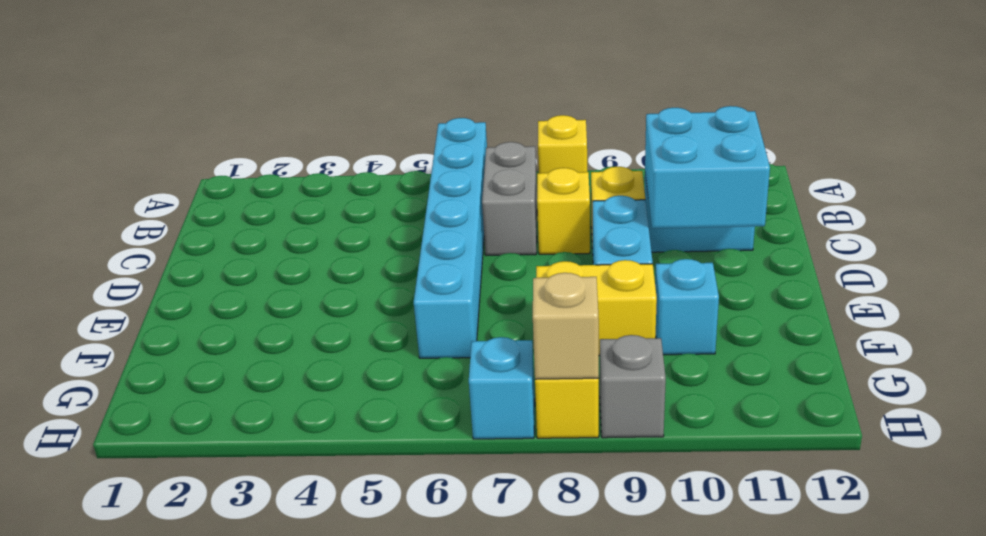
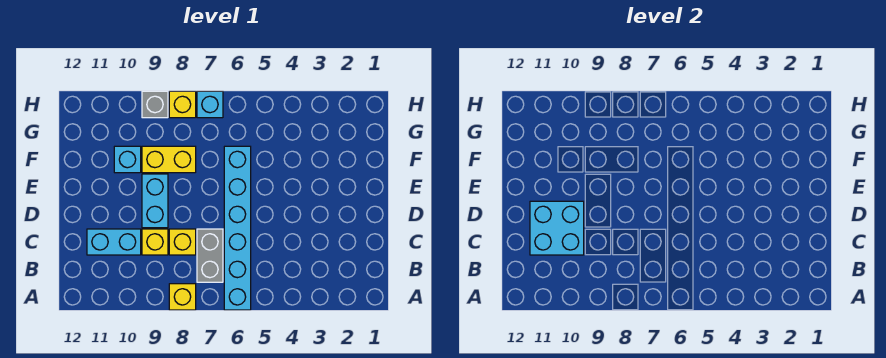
tan 1x1 brick [533,273,599,379] -> none

